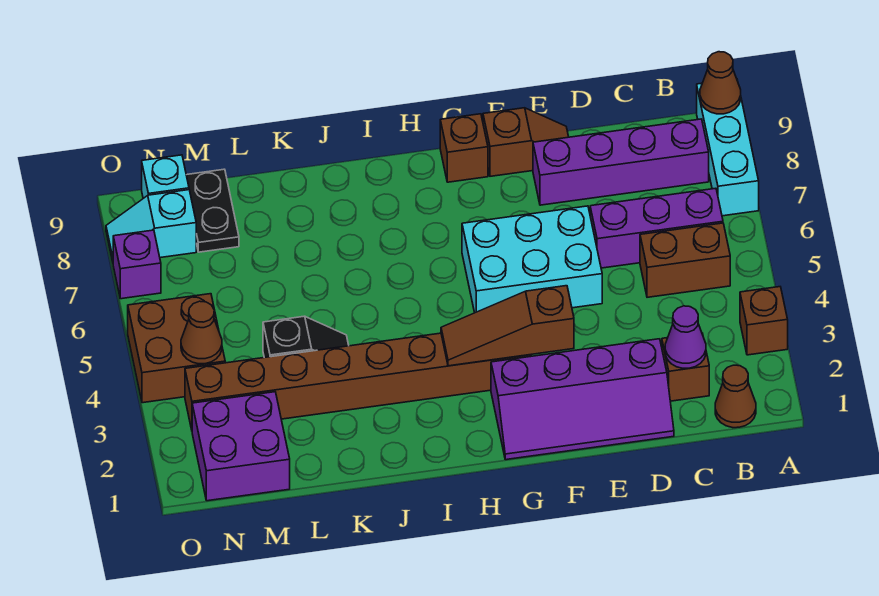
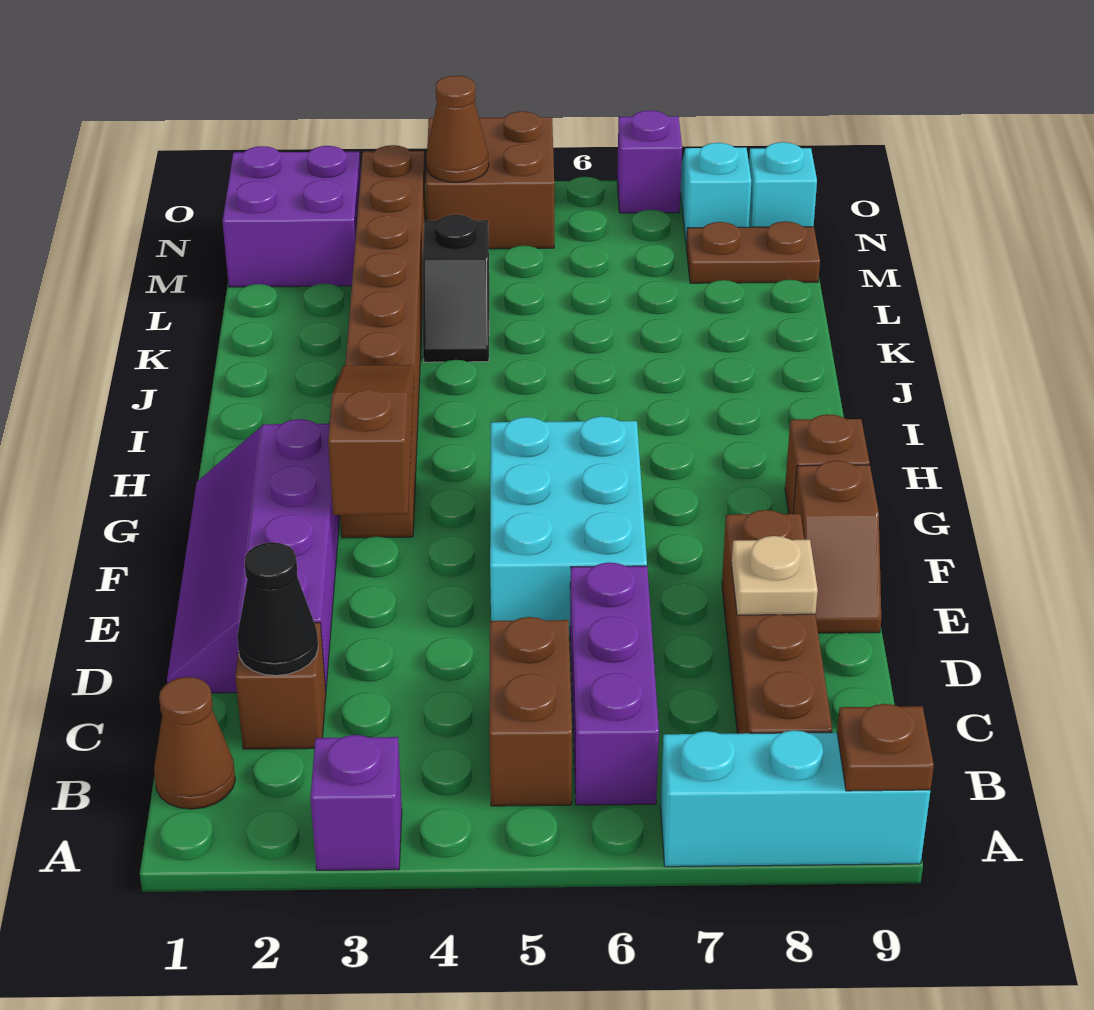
brown 1x1 brick [740,287,788,355] -> purple 1x1 brick [310,735,402,870]
brown 1x1 cone [700,52,741,114] -> brown 1x1 plate [837,704,934,791]
purple 1x4 brick [533,119,709,205] -> brown 1x4 brick [722,510,832,734]
purple 1x1 cone [665,306,706,368] -> black 1x1 cone [237,542,318,676]
none -> tan 1x1 plate [732,536,818,615]
black 1x2 plate [186,169,239,252] -> brown 1x2 plate [686,221,820,283]

